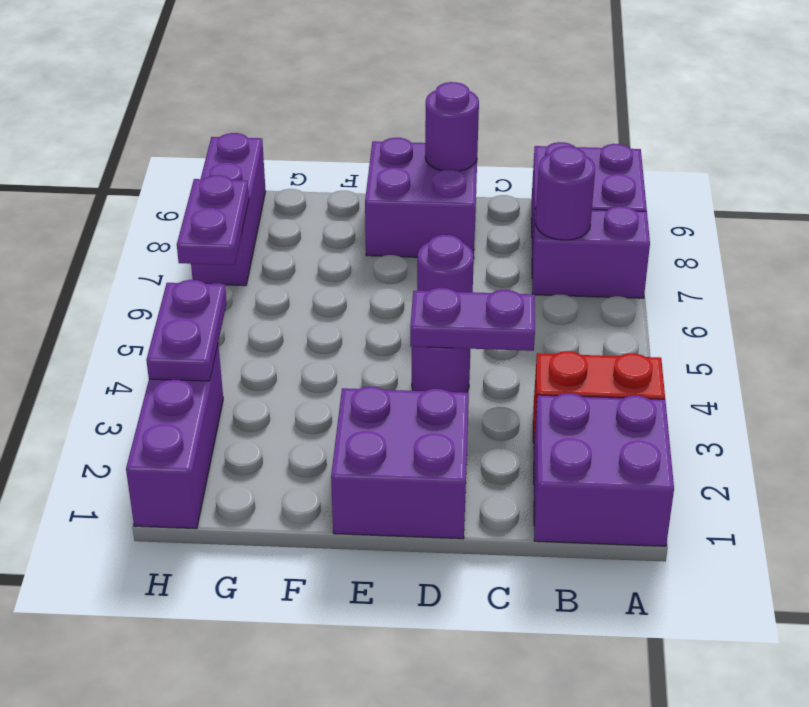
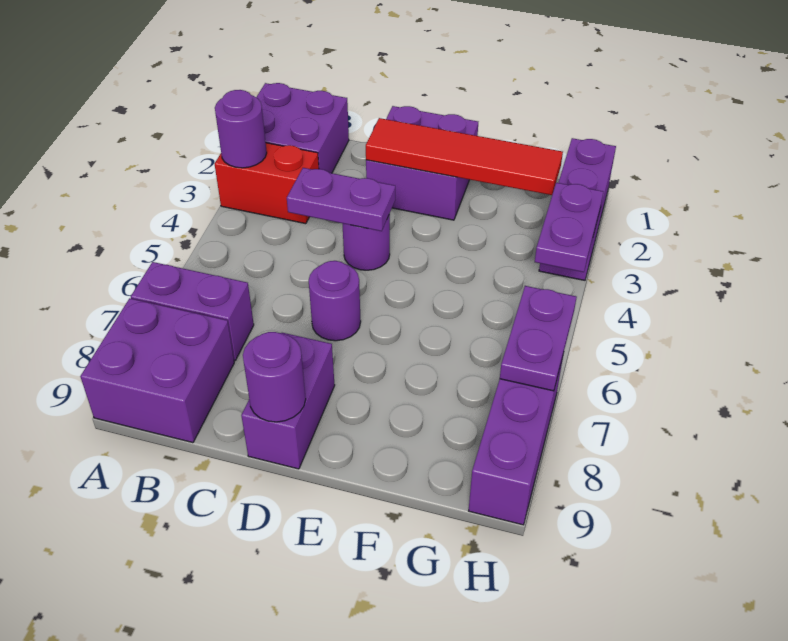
purple 1x1 round brick [535,146,595,240] -> purple 1x1 round brick moved to [215,90,267,168]
none -> red 1x4 tile [366,118,563,195]
purple 2x2 brick [365,138,477,257] -> purple 1x2 brick [241,333,335,469]

